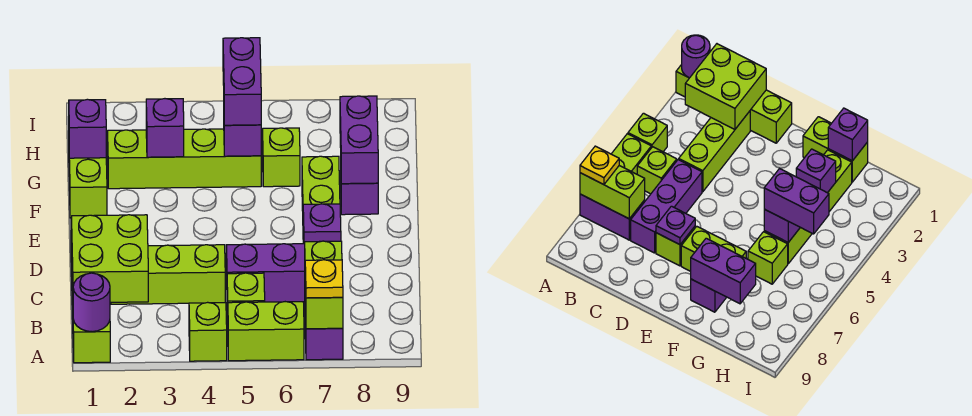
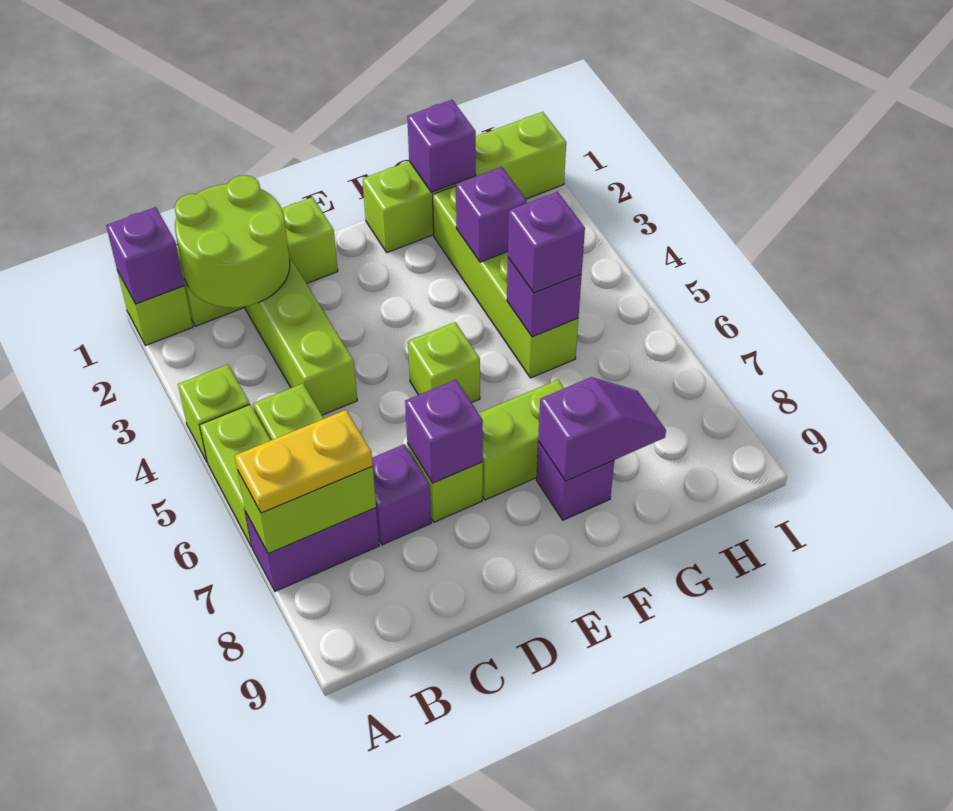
purple 1x1 round brick [73,273,110,332] -> purple 1x1 brick [106,207,184,304]
yellow 1x1 plate [305,260,343,298] -> yellow 1x2 plate [235,410,373,513]
lime 2x2 brick [72,215,148,302] -> lime 2x2 round brick [175,175,290,308]
purple 1x3 brick [226,244,305,302] -> purple 1x1 brick [372,444,431,545]
purple 1x1 plate [303,204,341,242] -> purple 1x1 brick [405,380,483,483]
lime 1x2 brick [69,158,107,218] -> lime 1x4 brick [363,112,566,252]
purple 1x2 brick [340,96,378,184] -> purple 1x2 slope [538,377,666,481]
purple 1x2 brick [223,38,261,125] -> purple 1x1 brick [508,192,585,293]
lime 1x1 brick [263,128,300,187] -> lime 1x1 brick moved to [408,322,480,403]

